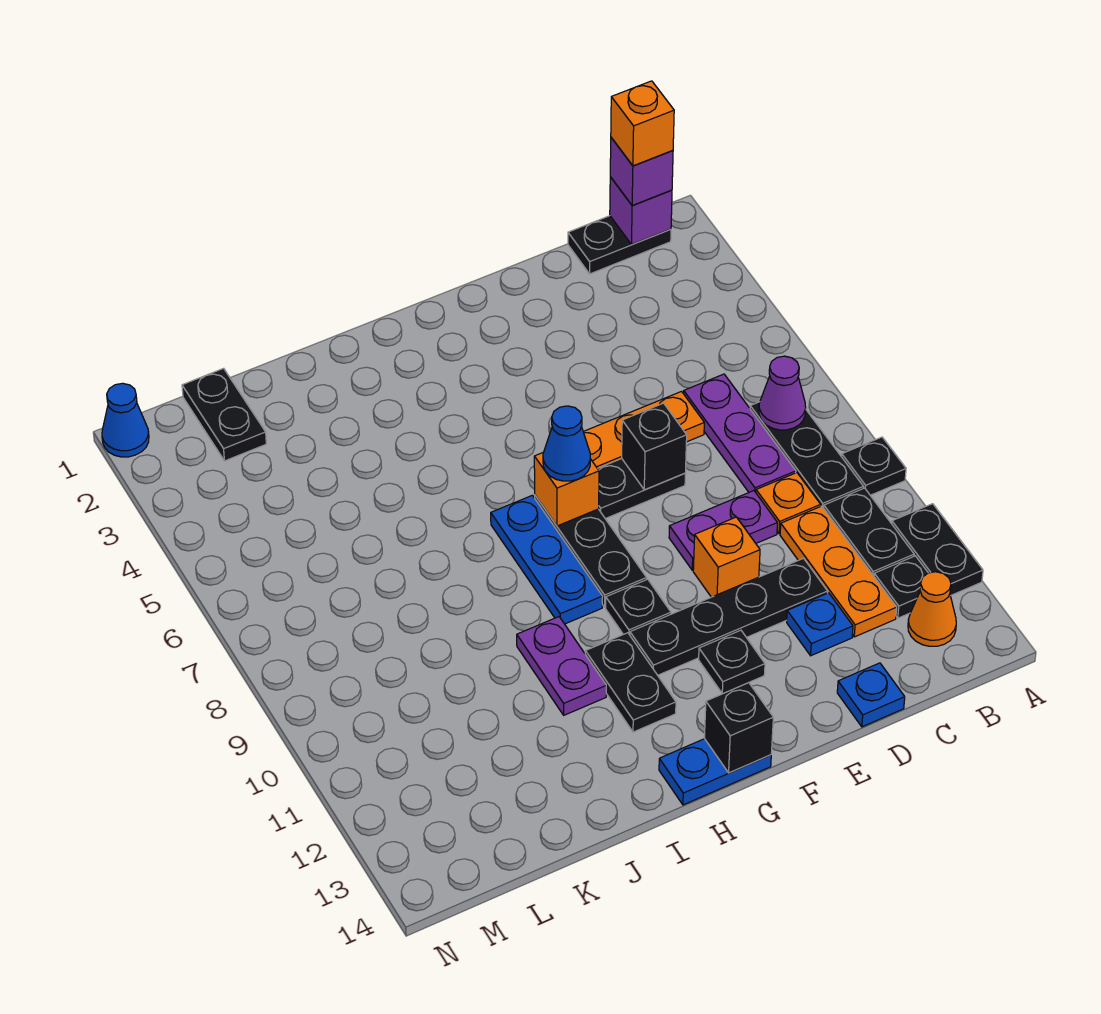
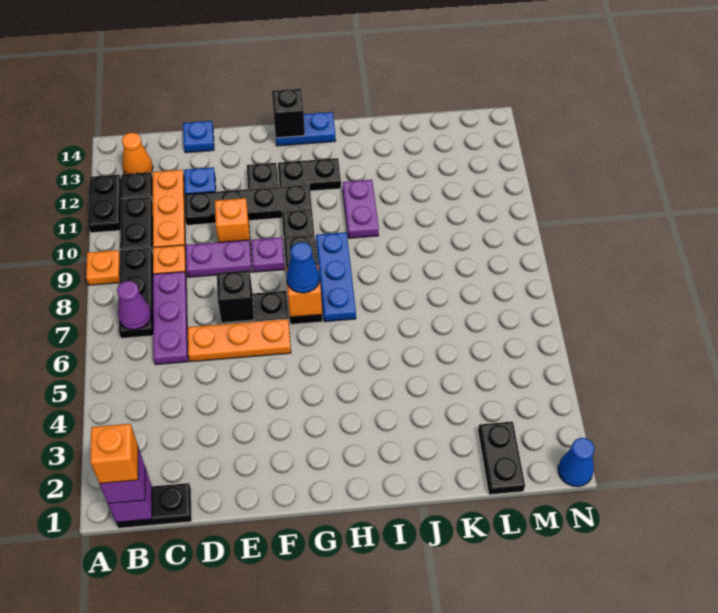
black 1x1 plate [842,437,906,495] -> orange 1x1 plate [86,250,120,285]
none -> purple 1x1 plate [251,237,284,272]
black 1x2 plate [585,633,676,732] -> black 1x2 plate turned to [278,158,341,191]

